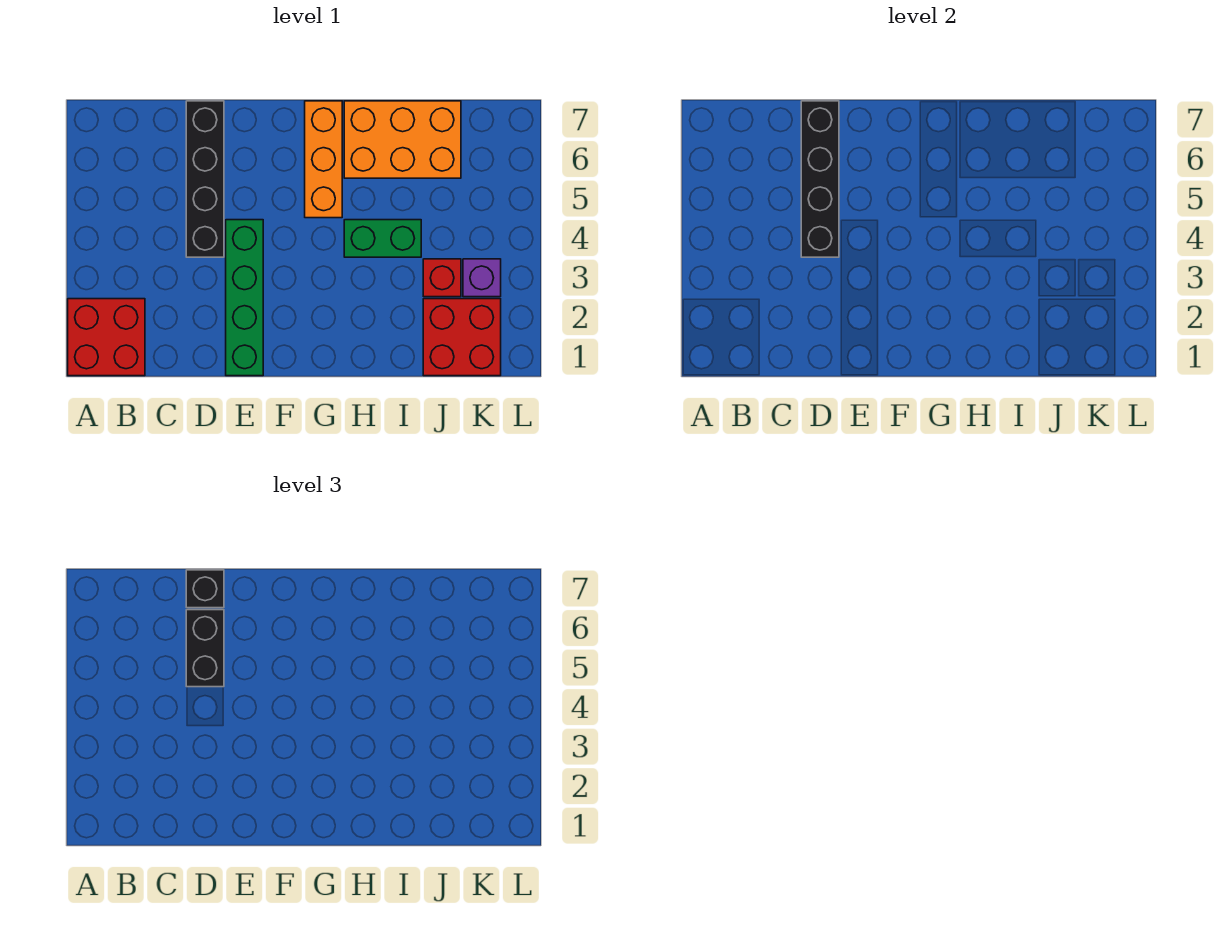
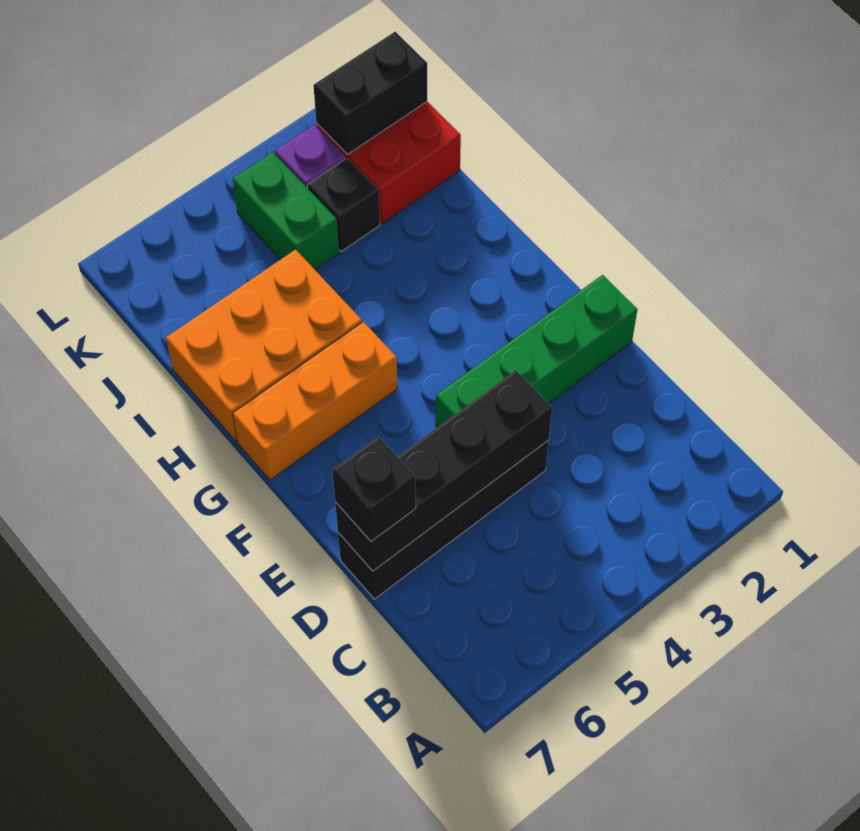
red 2x2 brick [68,299,145,376] -> none
black 1x2 brick [186,610,224,687] -> black 1x2 brick moved to [313,32,427,154]
green 1x2 brick [344,220,421,257] -> green 1x2 brick moved to [233,152,339,269]
orange 2x3 brick [344,101,461,178] -> orange 2x3 brick turned to [166,250,362,442]
red 1x1 brick [423,259,461,297] -> black 1x1 brick [307,158,380,252]

